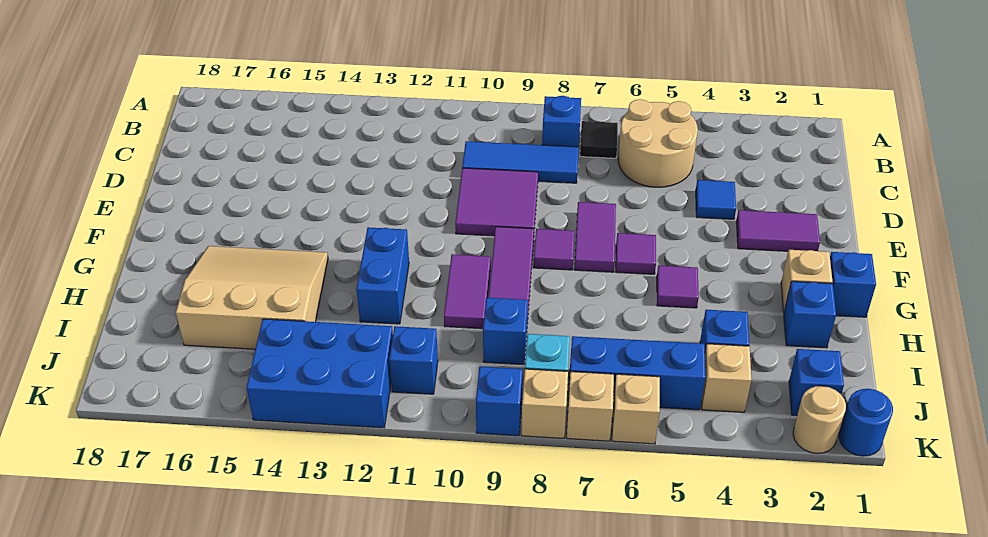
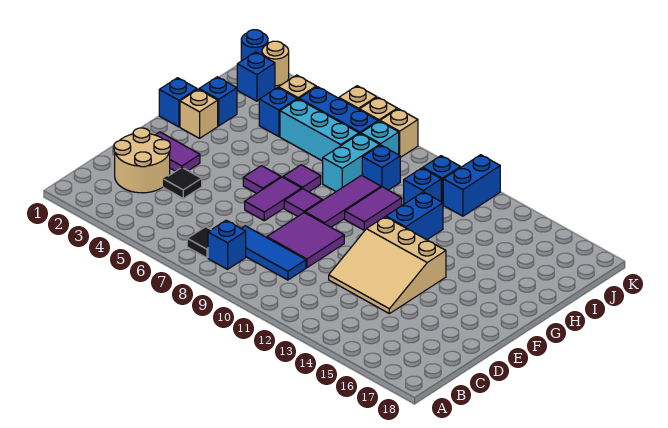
tan 2x2 round brick [618,99,698,187] -> tan 2x2 round brick moved to [114,128,170,193]
blue 1x1 tile [696,180,736,219] -> black 1x1 tile [164,168,202,198]
purple 1x1 tile [657,265,699,308] -> purple 1x1 tile moved to [283,165,321,192]
tan 3x3 slope [176,246,328,349] -> tan 3x3 slope moved to [329,217,446,314]
none -> cyan 1x2 brick [323,134,380,191]
none -> cyan 1x3 brick [280,99,359,161]
blue 2x3 brick [246,319,393,428] -> blue 1x2 brick [443,155,500,216]
blue 1x1 brick [476,366,523,436] -> blue 1x1 brick moved to [404,168,441,204]

